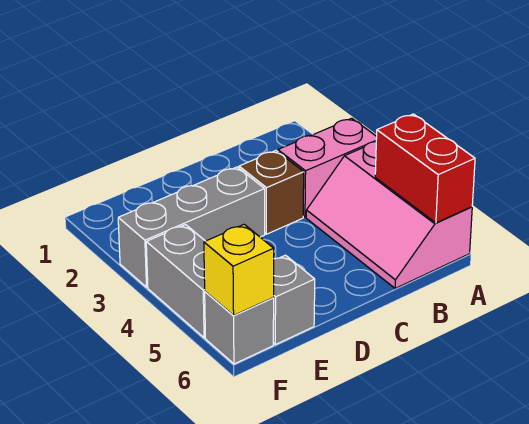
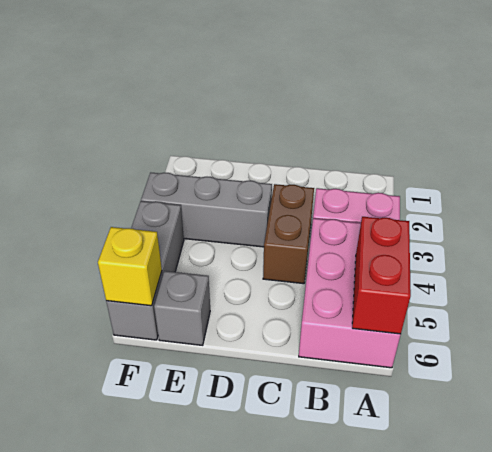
pink 2x3 slope [306,142,472,288] -> pink 2x3 brick [299,218,401,368]
brown 1x1 brick [239,151,304,234] -> brown 1x2 brick [263,184,314,284]

